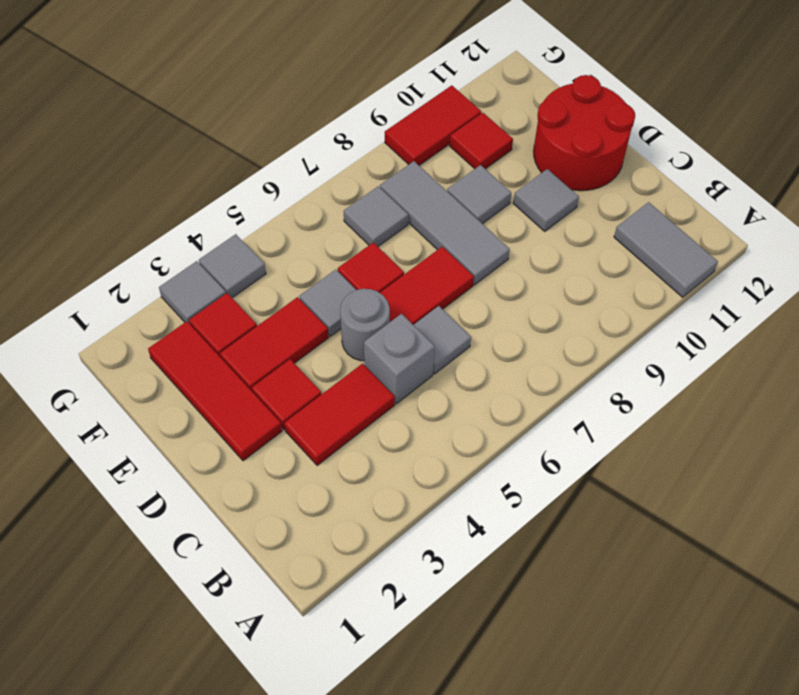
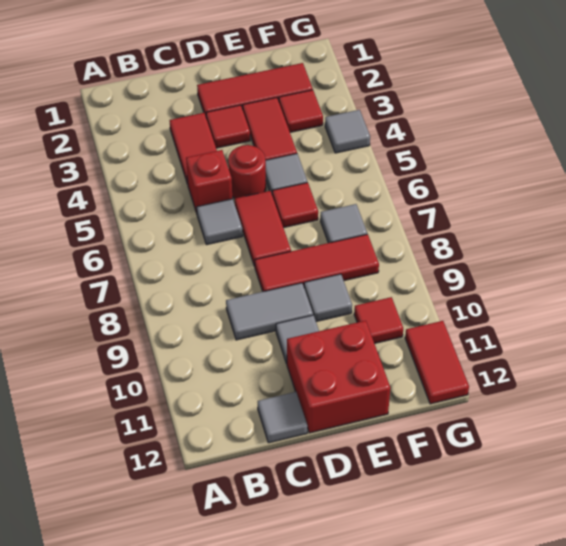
grey 1x2 tile [614,202,718,297] -> grey 1x2 tile moved to [226,283,313,340]
grey 1x1 brick [364,314,435,404] -> red 1x1 brick [186,150,232,213]
grey 1x1 round brick [340,289,390,361] -> red 1x1 round brick [228,145,266,198]
grey 1x3 tile [380,161,510,285] -> red 1x3 tile [255,234,379,292]
red 2x2 round brick [533,75,635,191] -> red 2x2 brick [287,321,390,433]
grey 1x1 tile [159,261,226,324] -> grey 1x1 tile moved to [258,392,307,443]
red 1x2 tile [385,85,481,165] -> red 1x2 tile moved to [405,321,469,404]

